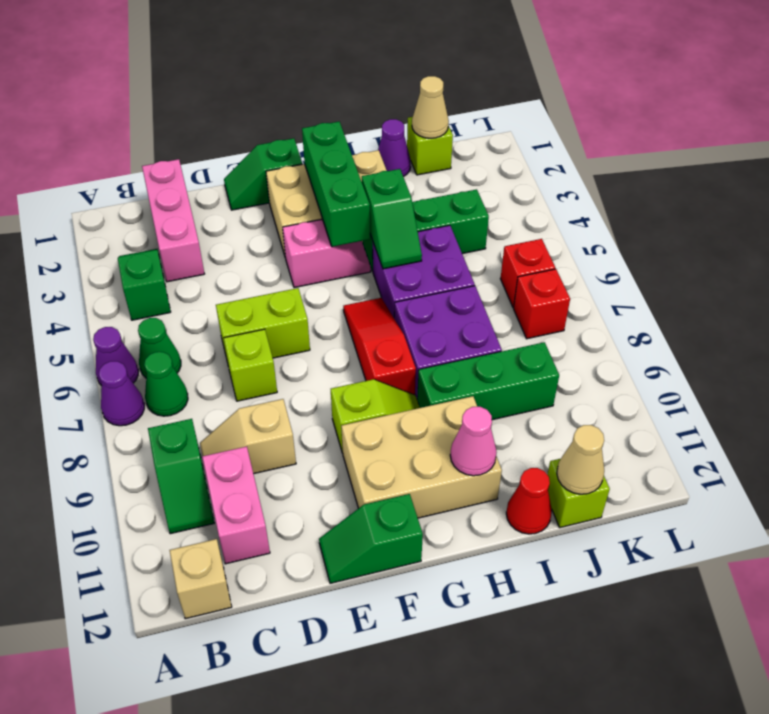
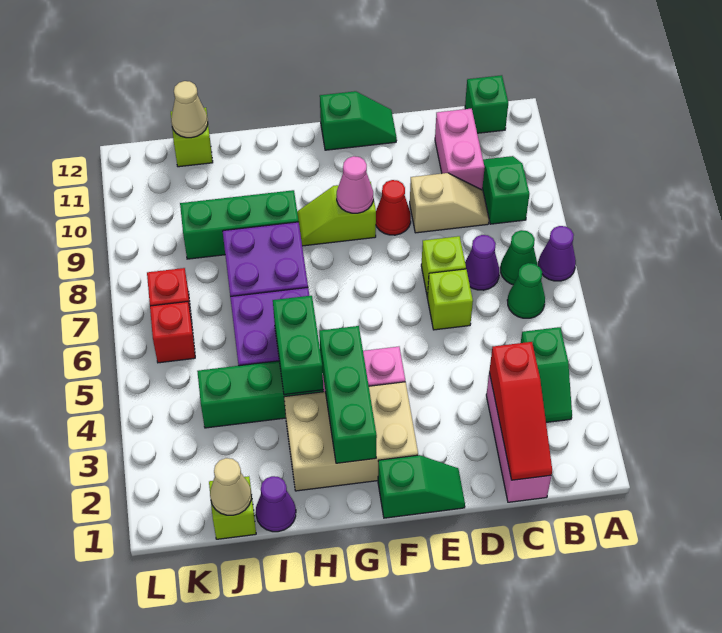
purple 1x1 cone [93,327,138,386] -> purple 1x1 cone moved to [465,235,499,290]
tan 1x1 brick [170,539,232,619] -> green 1x1 brick [465,75,508,133]
lime 1x2 brick [216,288,310,362] -> lime 1x1 brick [427,269,473,330]
tan 2x3 brick [341,396,502,518] -> none
red 1x3 slope [343,298,416,395] -> red 1x3 slope moved to [489,342,552,480]
green 1x2 slope [362,169,422,269] -> green 1x2 brick [273,296,323,395]
pink 1x1 cone [450,407,496,476] -> pink 1x1 cone moved to [337,156,373,213]
red 1x1 cone [506,468,552,534] -> red 1x1 cone moved to [376,180,411,235]

